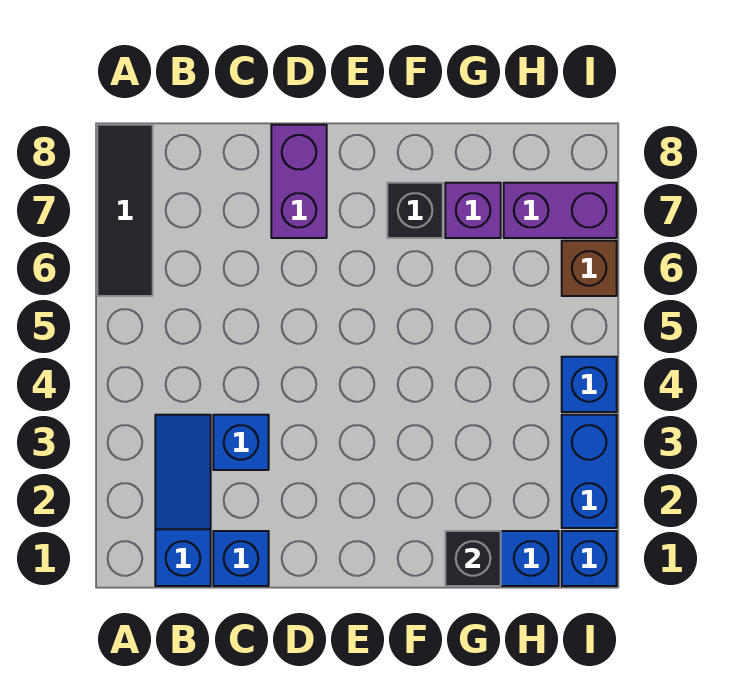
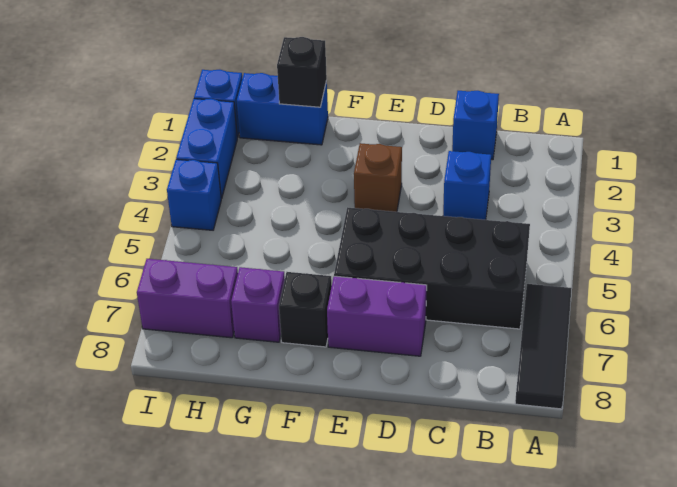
blue 1x3 slope [155,415,211,586] -> none
none -> black 2x4 brick [334,207,530,329]
purple 1x2 brick [271,125,327,238] -> purple 1x2 brick turned to [327,276,427,356]
brown 1x1 brick [562,241,617,296] -> brown 1x1 brick moved to [354,143,402,212]

